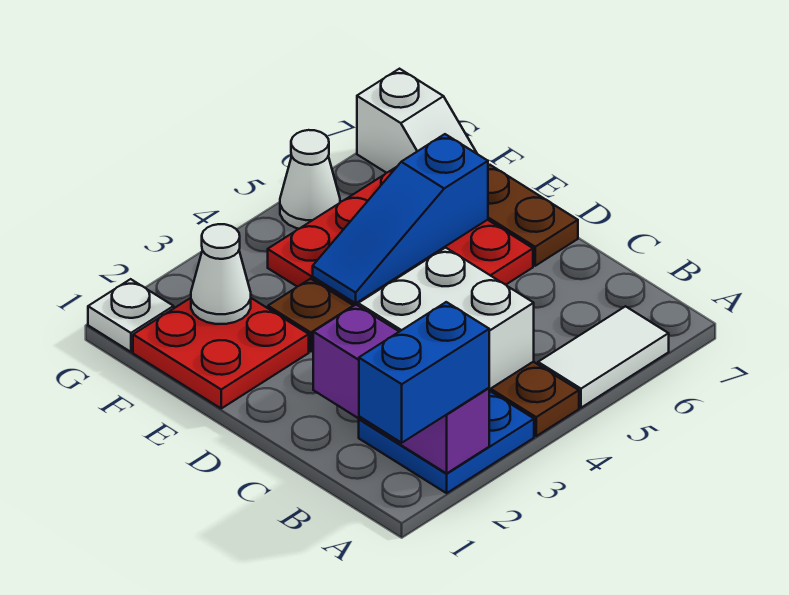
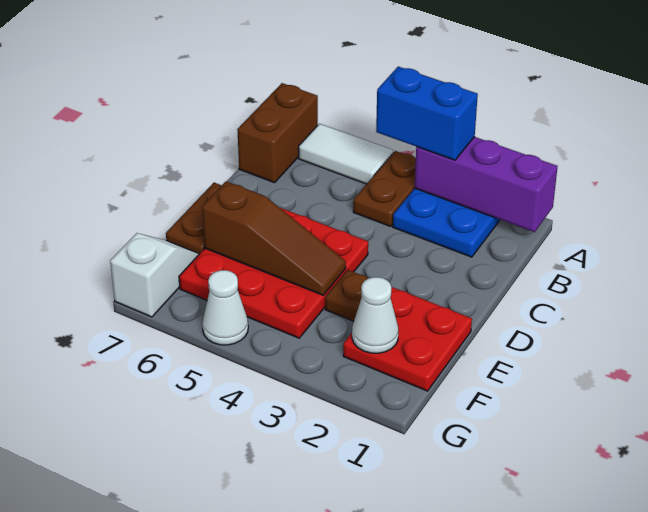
blue 1x2 brick [359,302,489,443] -> blue 1x2 brick moved to [376,67,478,160]
purple 1x3 brick [313,305,489,473] -> purple 1x3 brick turned to [414,137,558,232]
none -> brown 1x2 brick [237,83,318,183]
white 2x2 brick [358,248,534,389] -> none
blue 1x3 slope [313,134,488,303] -> brown 1x3 slope [202,181,346,295]
white 1x1 plate [88,279,174,352] -> none

